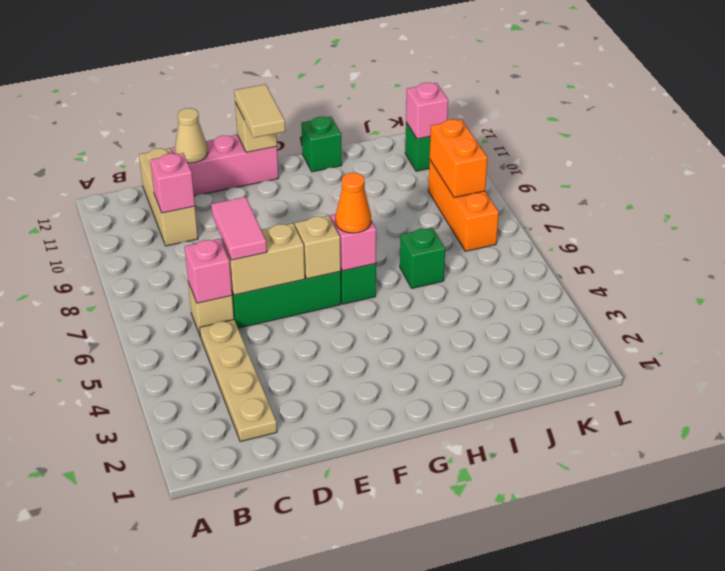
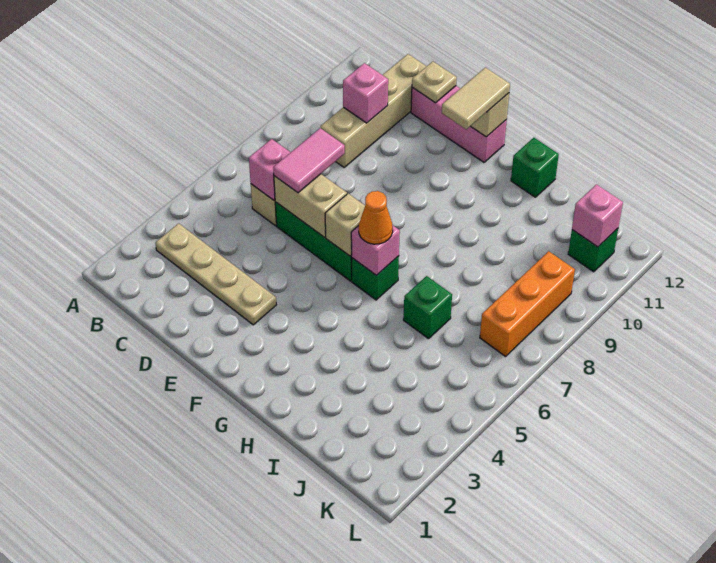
tan 1x4 plate [200,320,277,442] -> tan 1x4 plate turned to [155,223,276,325]
tan 1x3 brick [139,148,198,246] -> tan 1x4 brick [321,54,427,167]
tan 1x1 cone [175,108,208,163] -> tan 1x1 plate [412,61,457,103]
orange 1x2 brick [430,119,487,198] -> none

